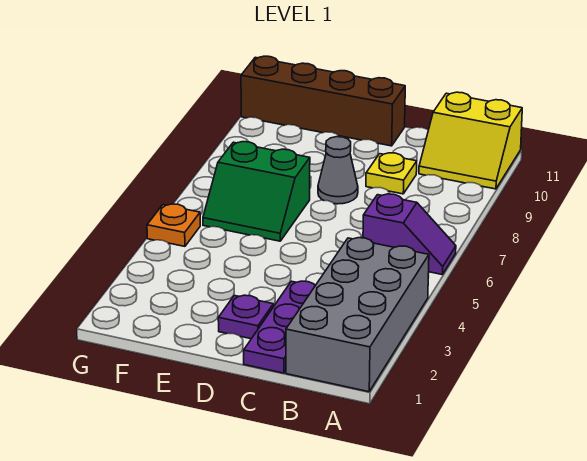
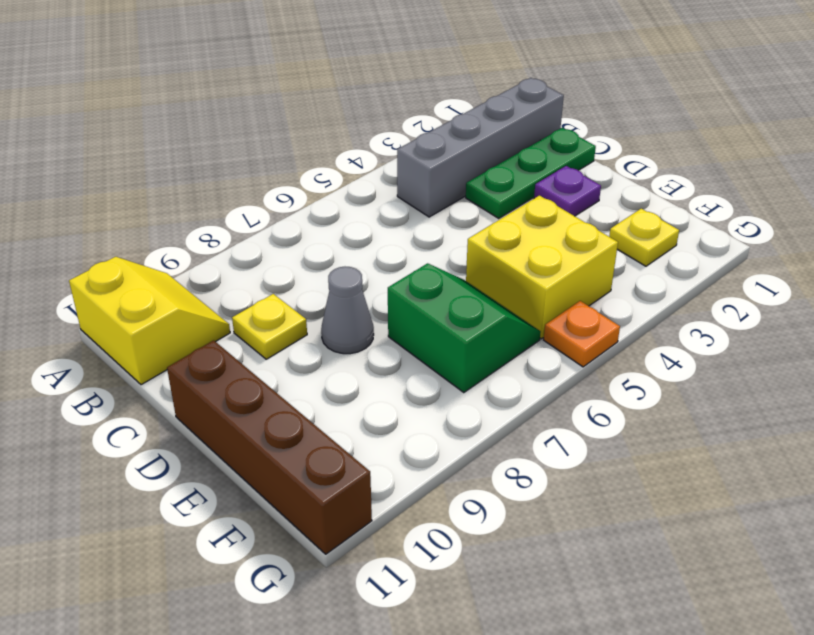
grey 2x4 brick [286,238,429,392] -> grey 1x4 brick [397,78,564,217]
purple 1x2 slope [363,194,456,275] -> none
purple 1x3 plate [244,281,315,373] -> green 1x3 plate [466,128,596,218]
none -> yellow 2x2 brick [466,196,618,339]
none -> yellow 1x1 plate [609,209,679,266]

